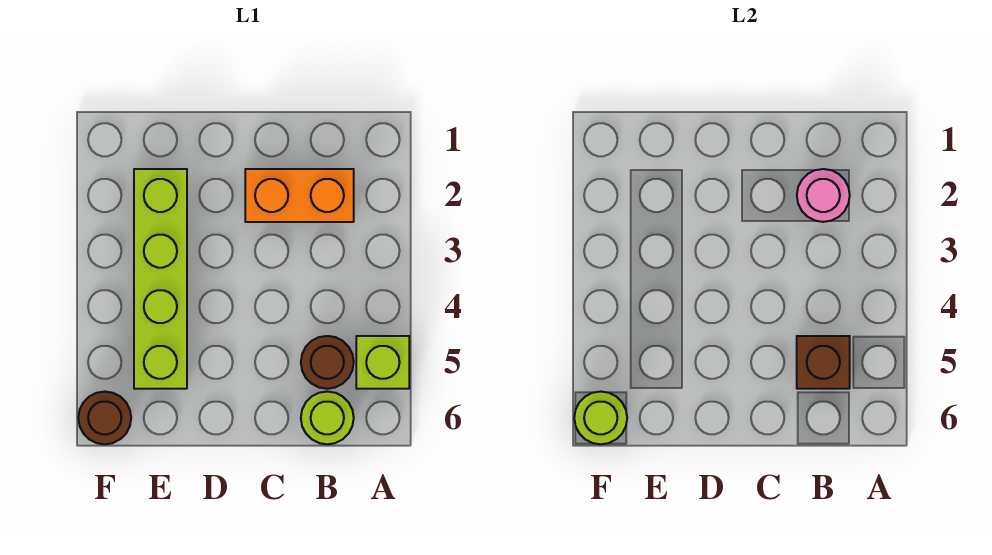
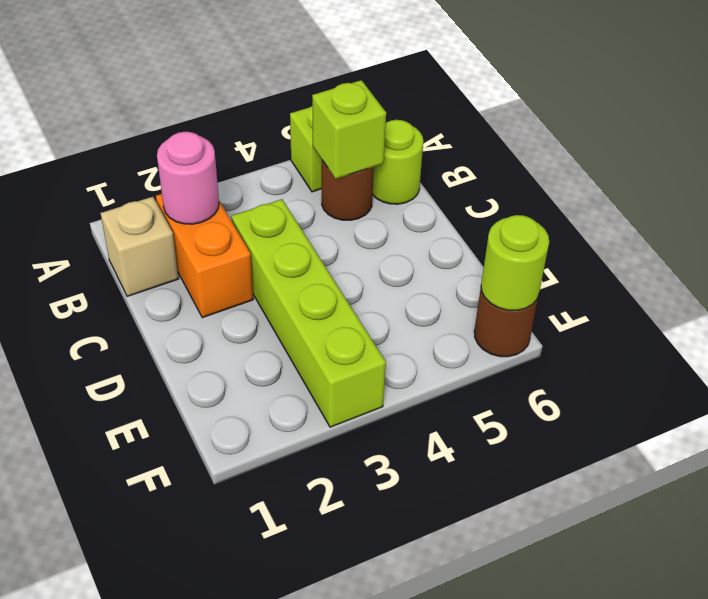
none -> tan 1x1 brick [101,197,179,296]
brown 1x1 brick [797,336,850,389] -> lime 1x1 brick [312,80,386,179]
lime 1x4 brick [134,169,187,389] -> lime 1x4 brick turned to [231,199,386,427]

